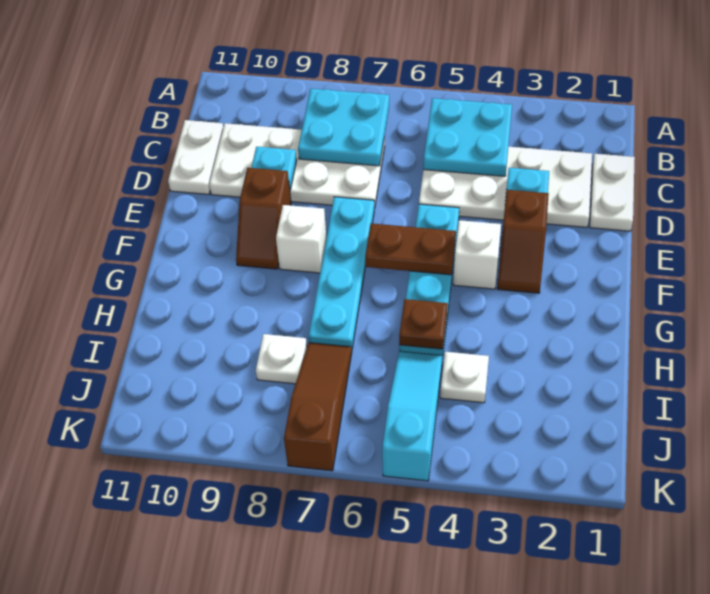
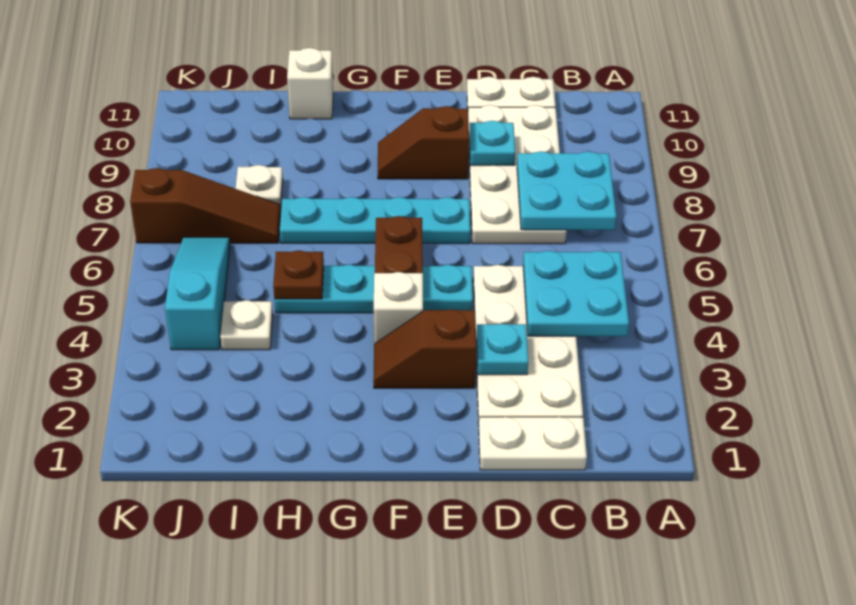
white 1x1 brick [276,205,326,273] -> white 1x1 brick moved to [287,48,333,119]
cyan 1x3 slope [382,351,443,481] -> cyan 1x3 slope turned to [165,237,230,350]

